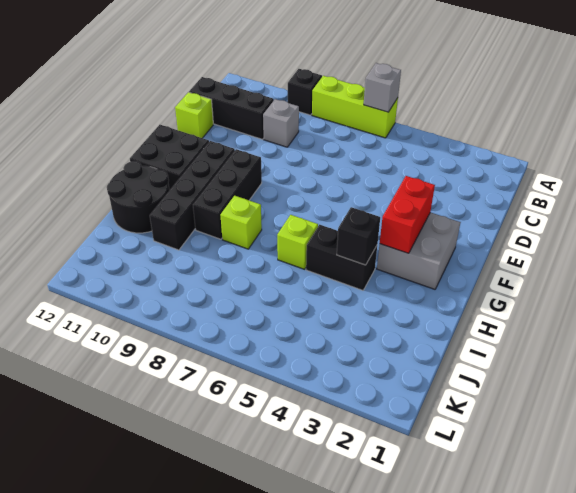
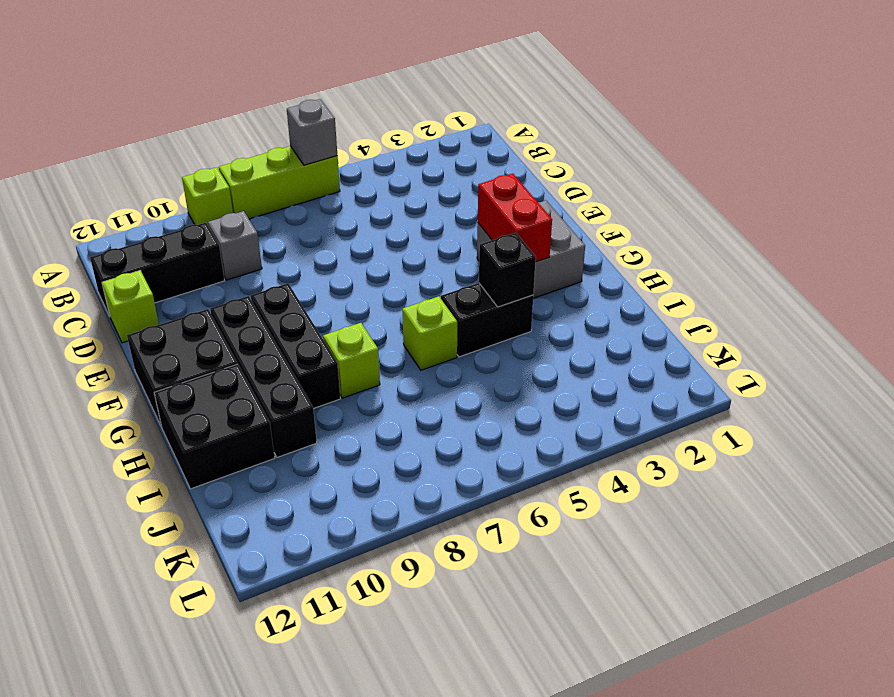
black 1x1 brick [287,69,322,115] -> lime 1x1 brick [182,167,233,225]
black 2x2 round brick [107,161,169,233] -> black 2x2 brick [154,364,275,489]

